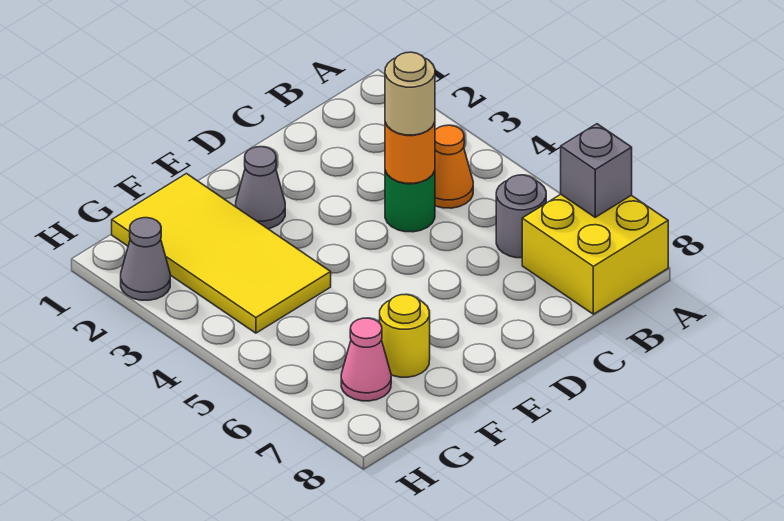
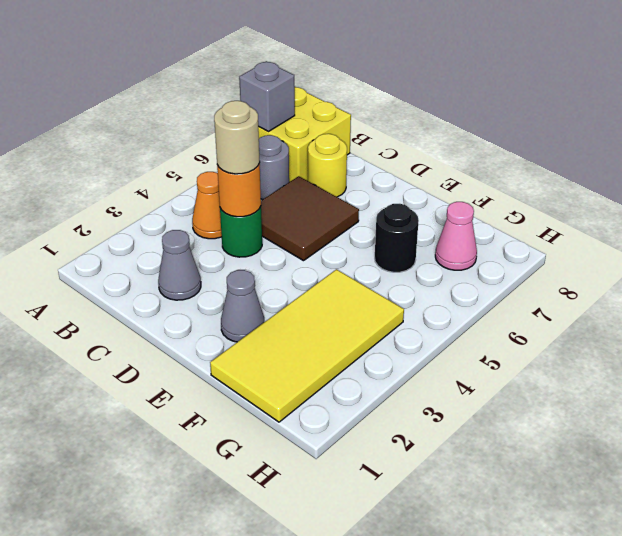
none -> brown 2x2 tile [261,176,359,261]
none -> black 1x1 round brick [375,204,419,272]
yellow 1x1 round brick [380,295,430,377] -> yellow 1x1 round brick moved to [308,134,347,197]
grey 1x1 cone [121,218,170,300] -> grey 1x1 cone moved to [158,230,201,300]

